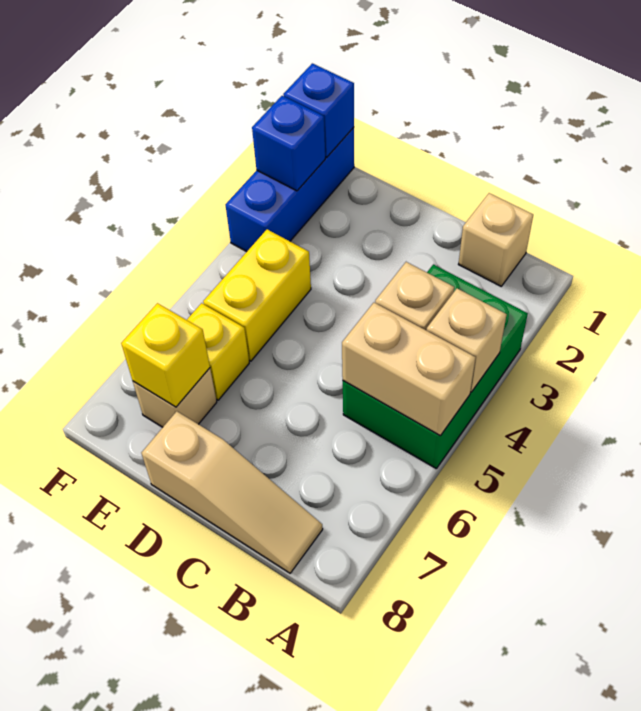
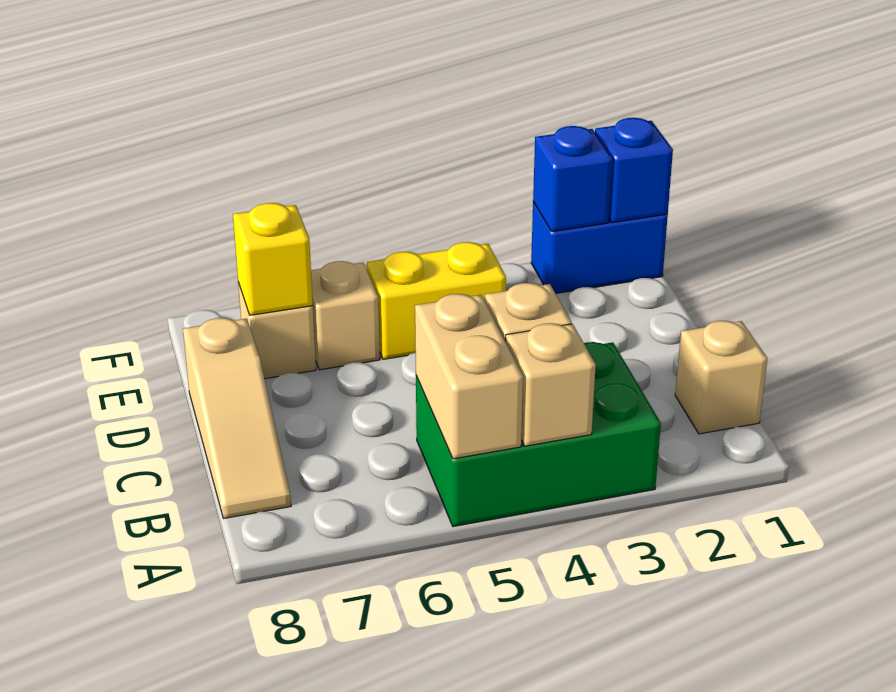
yellow 1x1 brick [187,303,249,400] -> tan 1x1 brick [311,261,380,370]
blue 1x3 brick [226,127,354,252] -> blue 1x2 brick [531,202,668,293]

